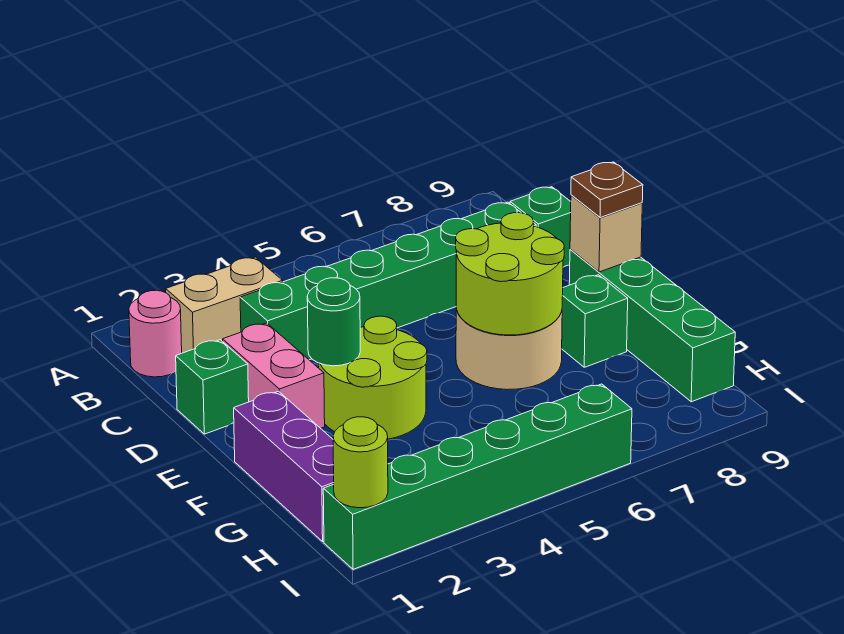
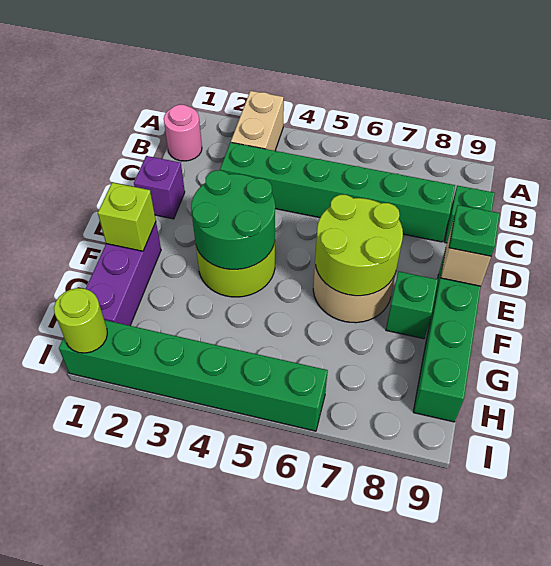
tan 1x2 brick [166,257,283,353] -> tan 1x2 brick turned to [231,91,284,151]
green 1x1 brick [176,340,249,434] -> purple 1x1 brick [134,156,185,219]
pink 1x2 brick [223,323,325,428] -> none
green 1x1 round brick [307,278,360,366] -> green 2x2 round brick [191,170,275,269]
brown 1x1 plate [571,162,643,218] -> green 1x1 plate [449,205,500,256]
none -> lime 1x1 brick [98,182,156,251]

